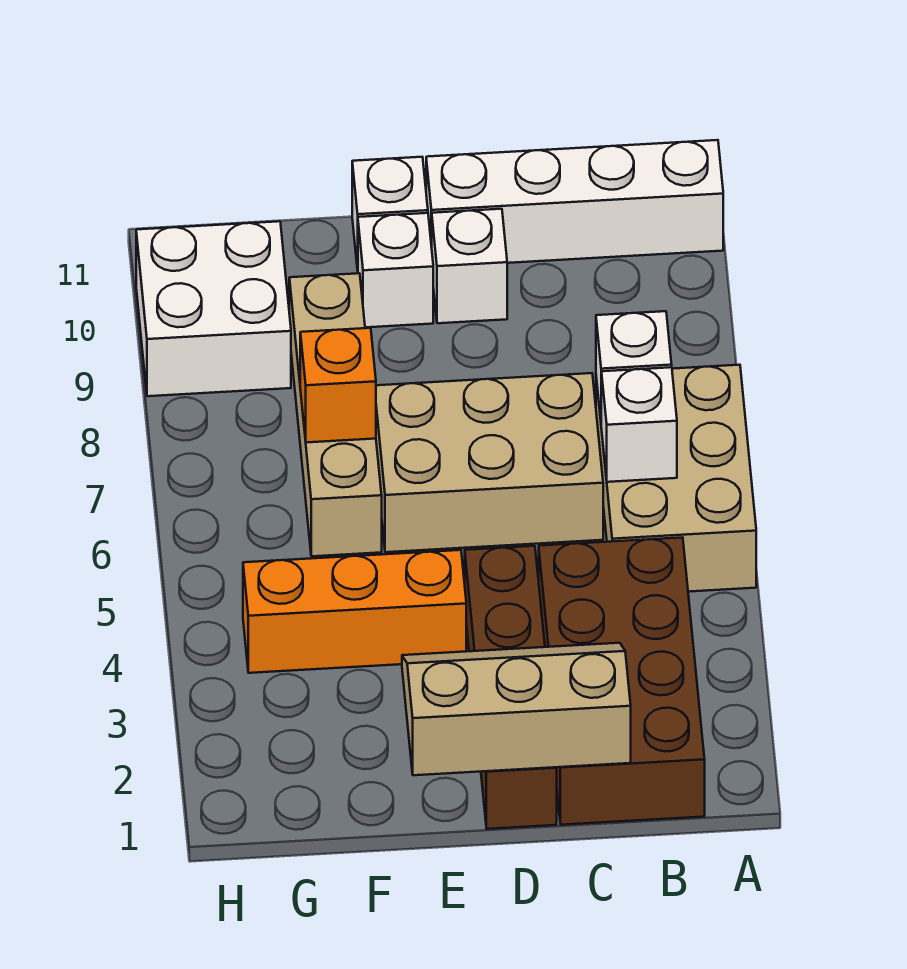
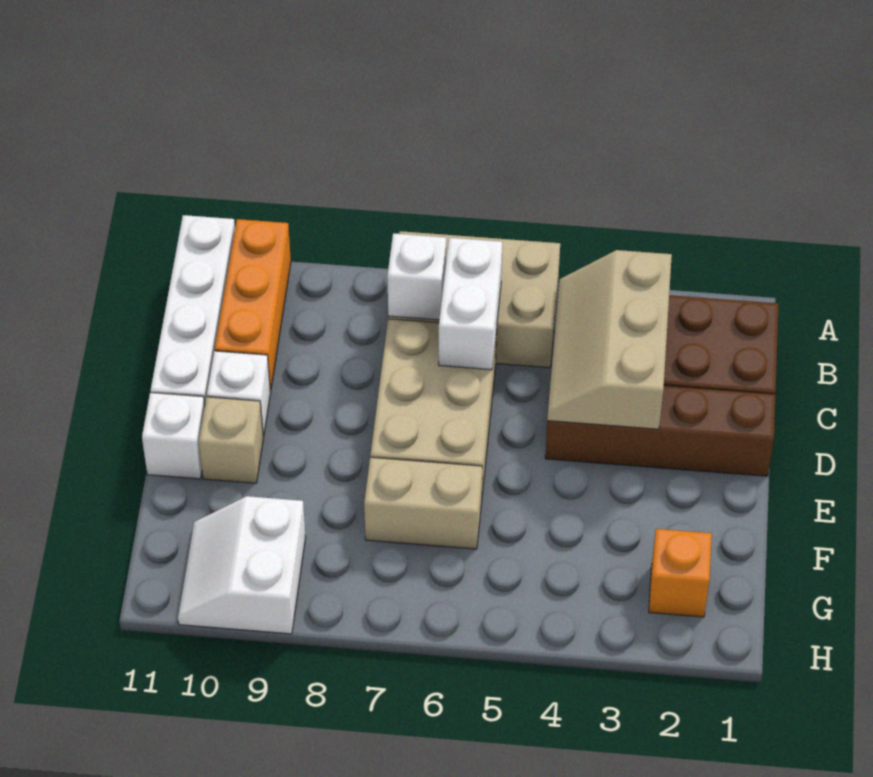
white 1x1 brick [601,367,677,482] -> white 1x2 brick [439,238,502,370]
tan 2x3 slope [402,643,631,775] -> tan 2x3 slope moved to [547,250,672,429]
orange 1x3 brick [243,550,466,673] -> orange 1x3 brick moved to [215,219,291,391]
white 1x1 brick [358,213,433,327] -> tan 1x1 brick [199,397,263,483]
tan 1x4 brick [289,273,382,556] -> tan 1x2 brick [364,457,482,549]
orange 1x1 brick [300,328,376,443] -> orange 1x1 brick moved to [649,529,712,617]
white 2x2 brick [136,221,291,396] -> white 2x2 slope [178,496,306,634]

